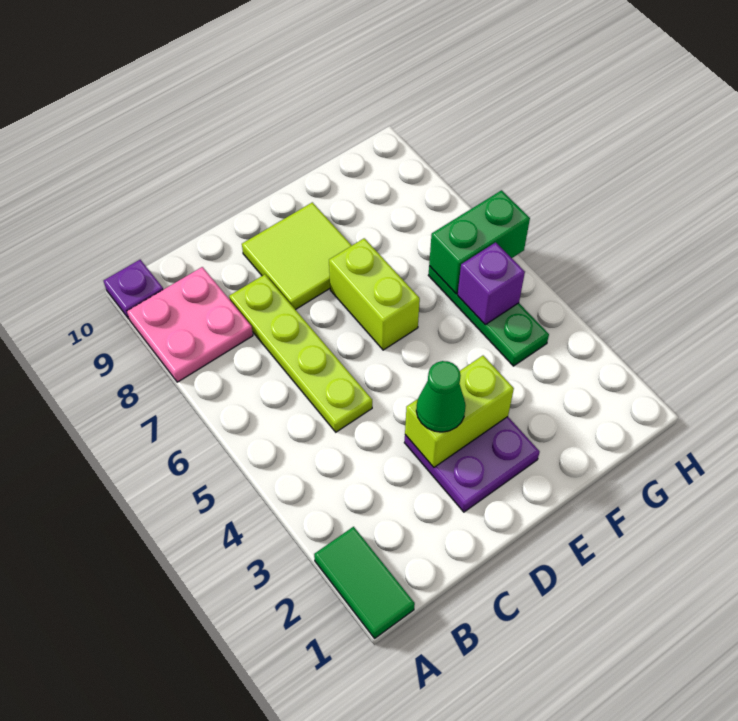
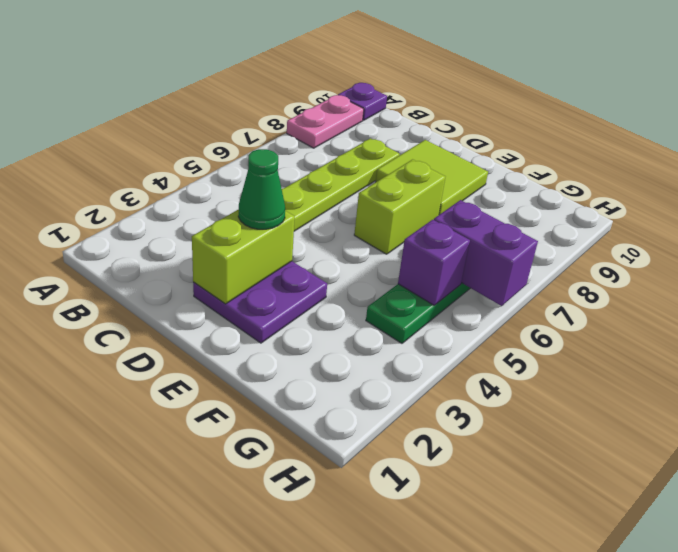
green 1x2 tile [314,527,415,638] -> none
pink 2x2 plate [127,267,253,382] -> pink 1x2 plate [287,95,364,148]
lime 1x2 brick [405,356,514,467] -> lime 1x2 brick turned to [192,209,295,304]
green 1x2 brick [429,190,530,294] -> purple 1x2 brick [434,200,538,306]

